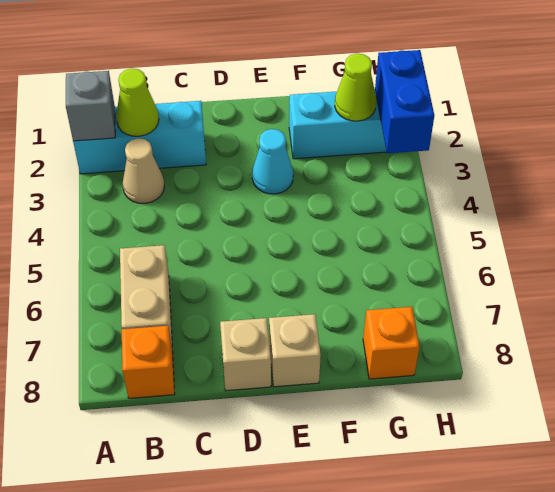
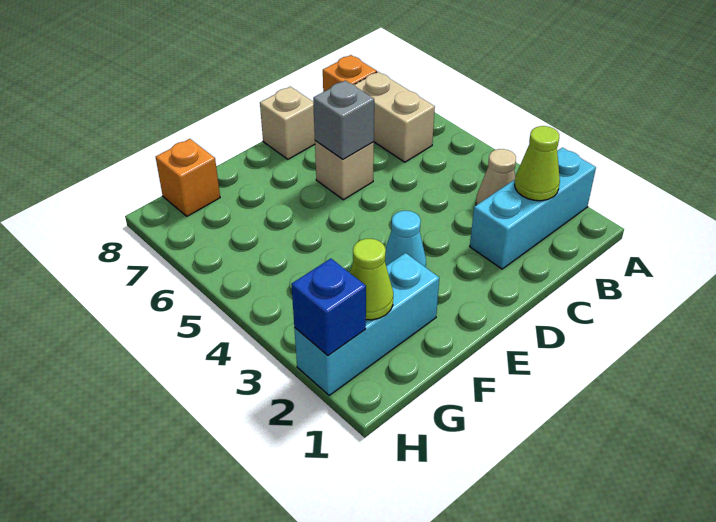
grey 1x1 brick [66,71,115,141] -> grey 1x1 brick moved to [313,81,374,159]
tan 1x1 brick [269,314,321,387] -> tan 1x1 brick moved to [315,141,374,200]
blue 1x2 brick [375,50,434,153] -> blue 1x1 brick [291,258,366,355]

